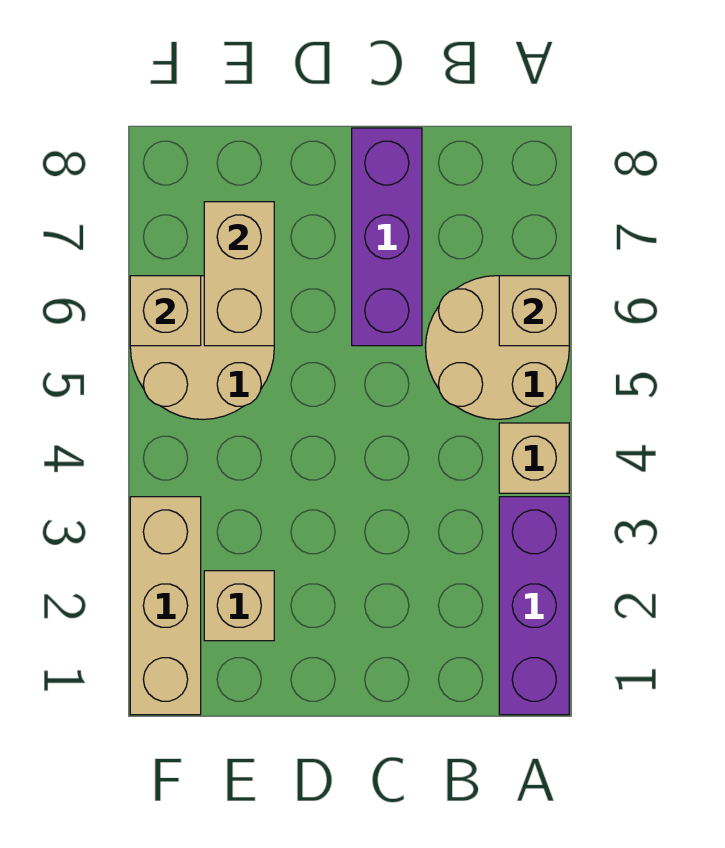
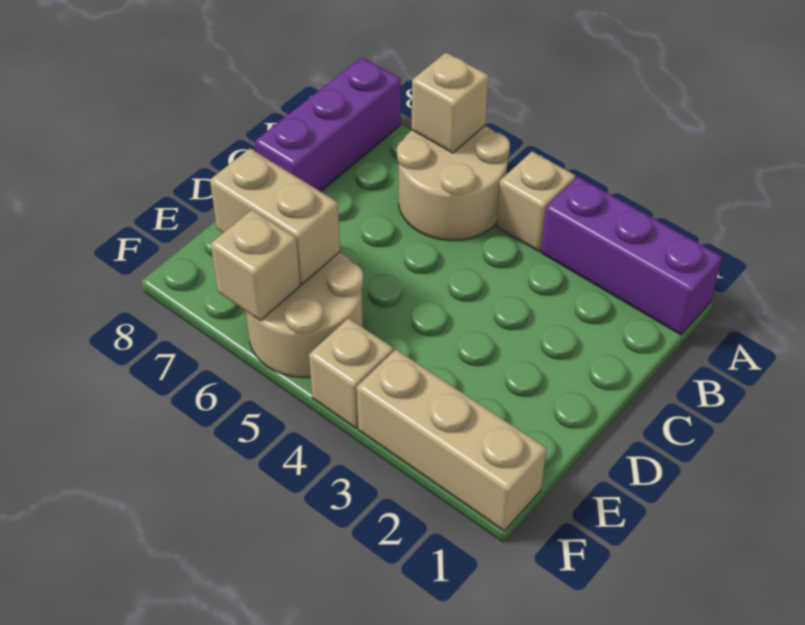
purple 1x3 brick [352,128,422,346] -> purple 1x3 brick turned to [255,57,401,192]
tan 1x1 brick [204,571,274,641] -> tan 1x1 brick moved to [309,318,394,428]

